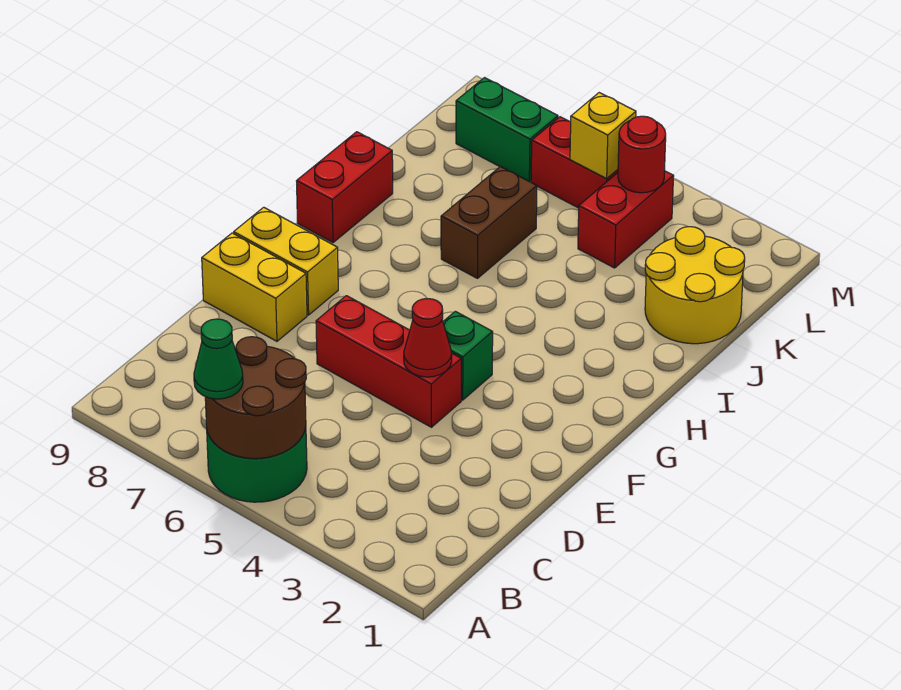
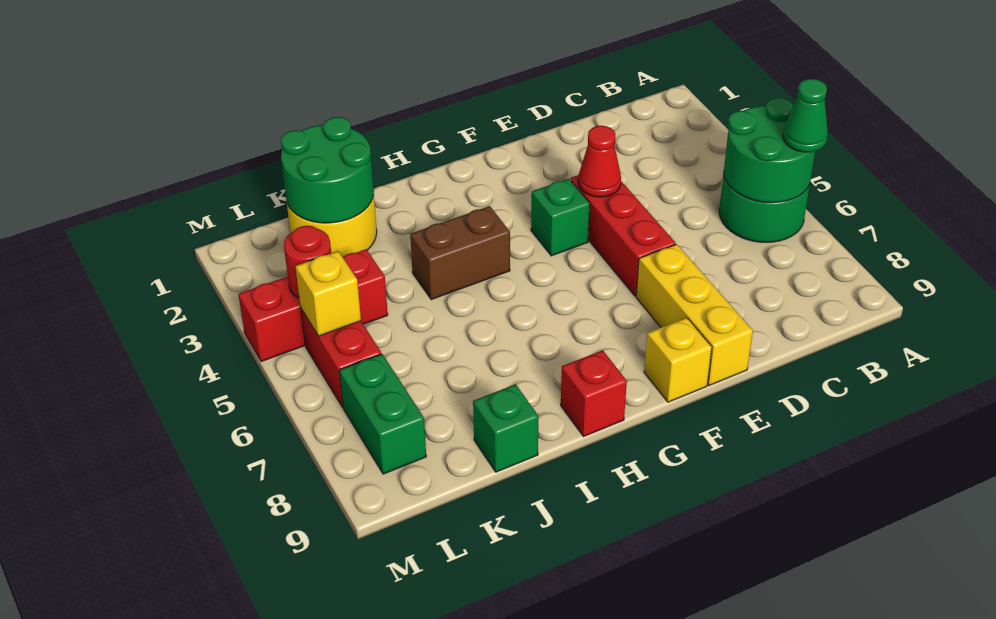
brown 2x2 round brick [205,337,306,458] -> green 2x2 round brick [724,98,815,203]
yellow 1x2 brick [202,233,307,341] -> yellow 1x3 brick [636,244,753,385]
yellow 1x2 brick [234,207,338,315] -> yellow 1x1 brick [644,318,712,402]
red 1x2 brick [297,132,393,243] -> red 1x1 brick [561,350,627,437]
brown 1x2 brick [441,167,537,278] -> brown 1x2 brick moved to [410,206,510,300]
none -> green 2x2 round brick [281,117,374,223]
none -> green 1x1 brick [473,384,539,472]
red 1x2 brick [578,171,674,268] -> red 1x3 brick [238,249,388,362]

